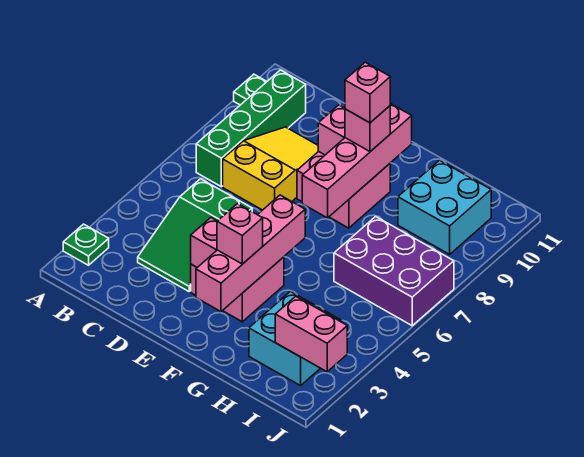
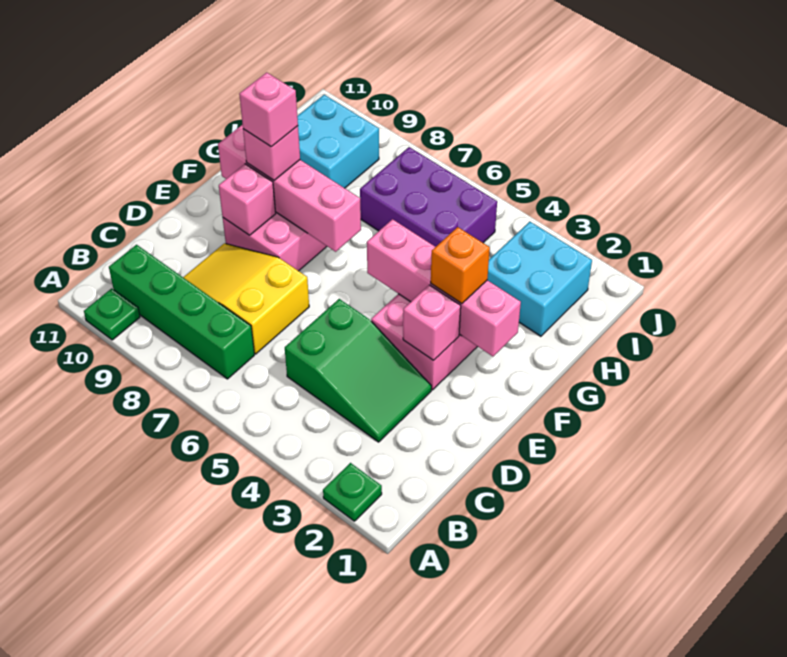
pink 1x1 brick [217,204,263,264] -> orange 1x1 brick [431,227,490,304]
purple 2x3 brick [334,217,454,326] -> purple 2x3 brick turned to [360,147,497,247]
pink 1x2 brick [275,296,347,372] -> none

